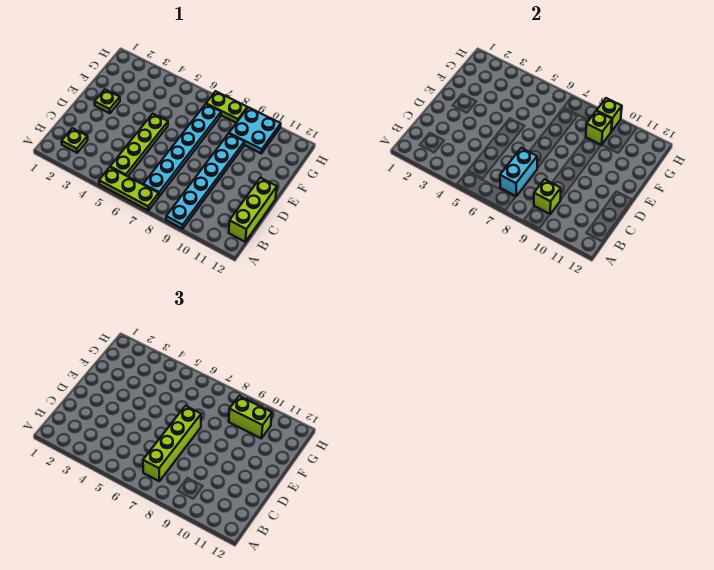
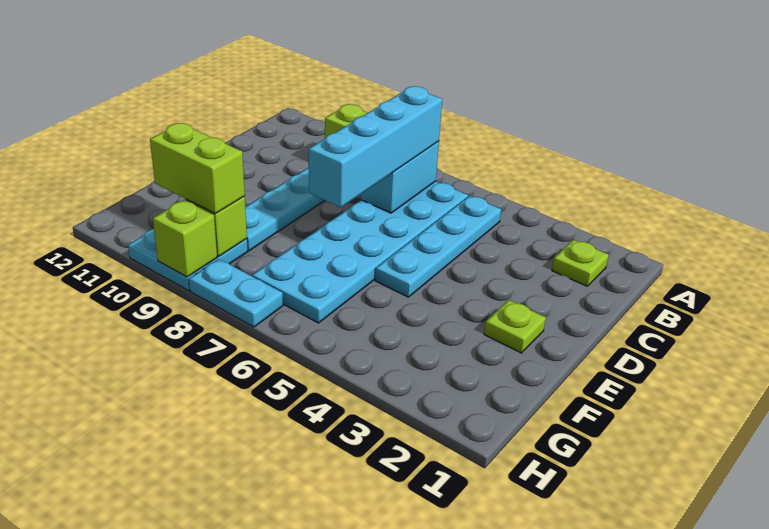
lime 1x3 plate [99,167,159,211] -> none
lime 1x4 plate [110,114,168,176] -> cyan 1x4 plate [375,196,501,297]
cyan 1x6 plate [143,104,221,196] -> cyan 2x6 plate [252,181,468,323]
lime 1x4 brick [143,406,201,481] -> cyan 1x4 brick [308,86,442,207]
lime 1x3 brick [229,178,277,242] -> none
lime 1x2 plate [206,91,247,123] -> cyan 1x2 plate [189,259,283,327]

